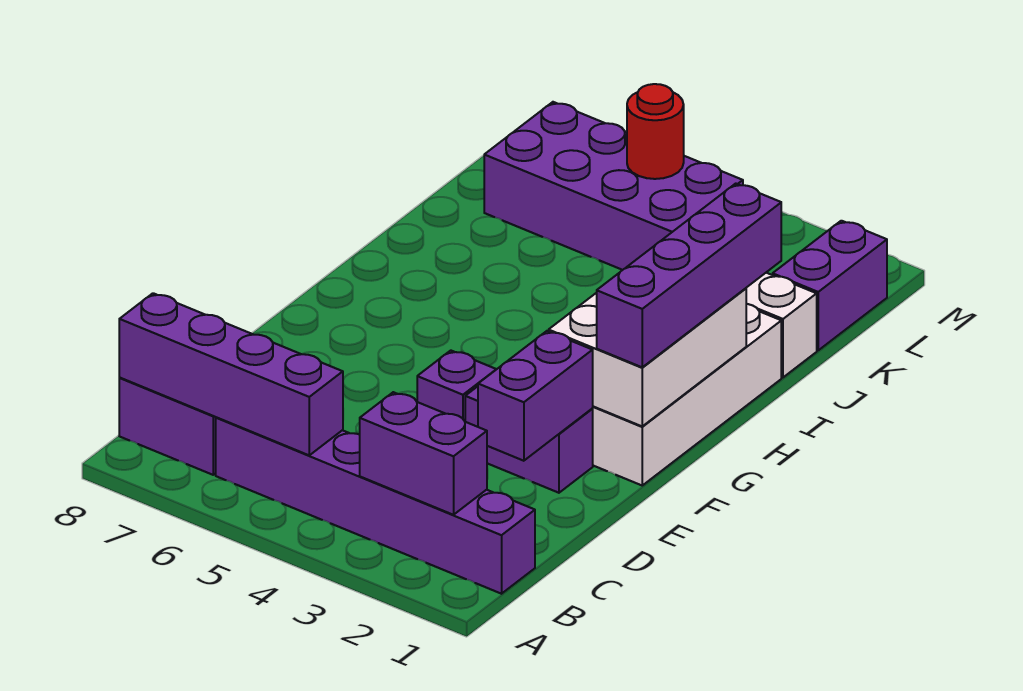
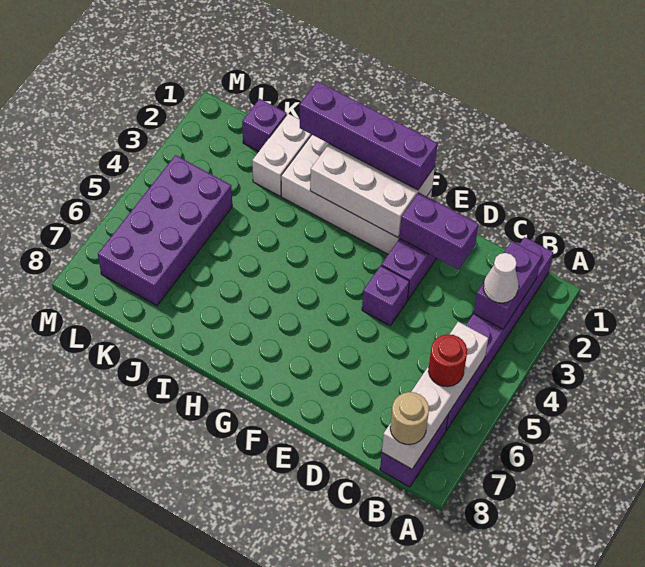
none -> white 1x1 cone [483,253,519,303]
purple 1x4 brick [119,293,343,455] -> white 1x4 brick [382,322,488,469]
none -> tan 1x1 round brick [390,392,429,445]
purple 1x2 brick [773,221,887,350] -> purple 1x1 brick [242,99,287,151]
red 1x1 round brick [627,84,684,179] -> red 1x1 round brick moved to [428,334,467,387]

